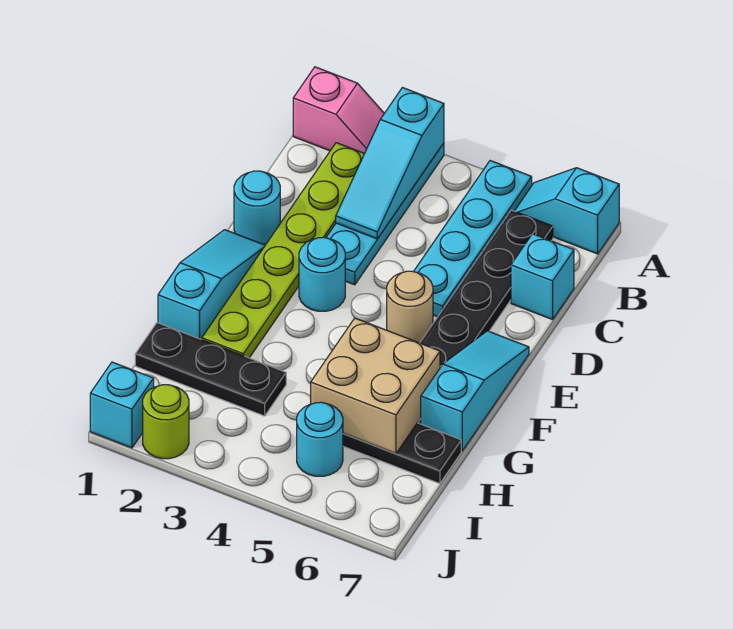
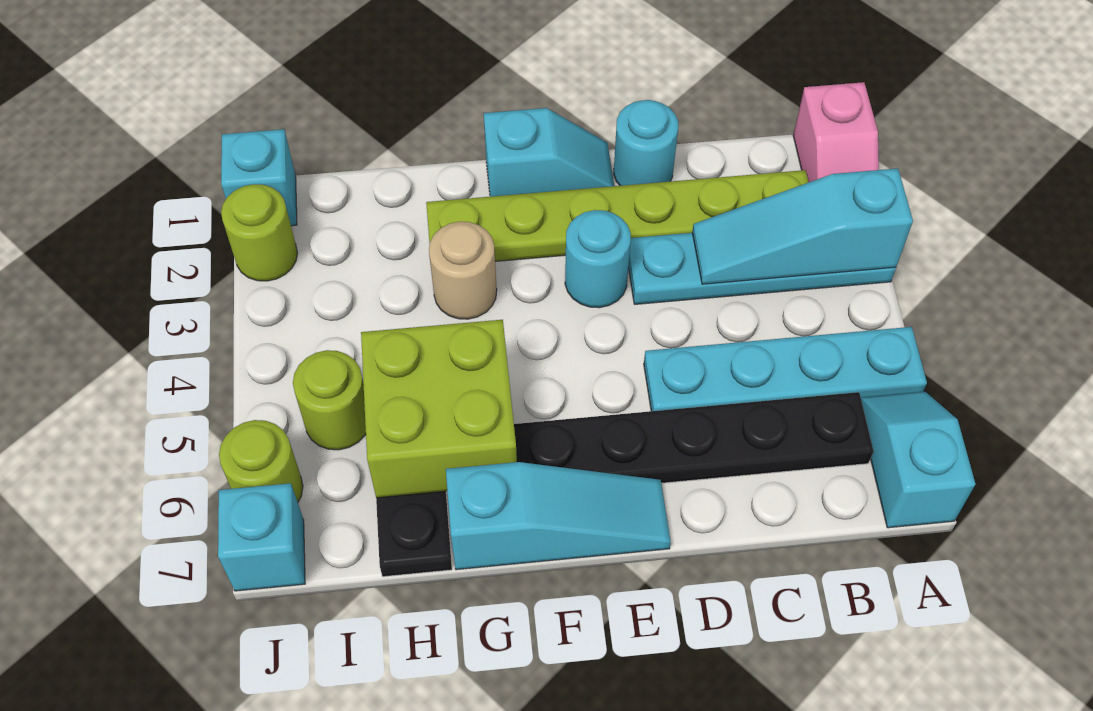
cyan 1x1 brick [511,234,574,320] -> cyan 1x1 brick moved to [218,483,305,591]
cyan 1x3 slope [158,230,265,340] -> cyan 1x2 slope [484,108,614,197]
tan 1x1 round brick [387,271,433,343] -> tan 1x1 round brick moved to [429,222,497,319]
tan 2x2 brick [311,318,440,454] -> lime 2x2 brick [361,320,517,498]
black 1x3 plate [135,323,286,416] -> none
cyan 1x1 round brick [297,402,343,476] -> lime 1x1 round brick [293,350,366,450]
none -> lime 1x1 round brick [219,420,303,502]

